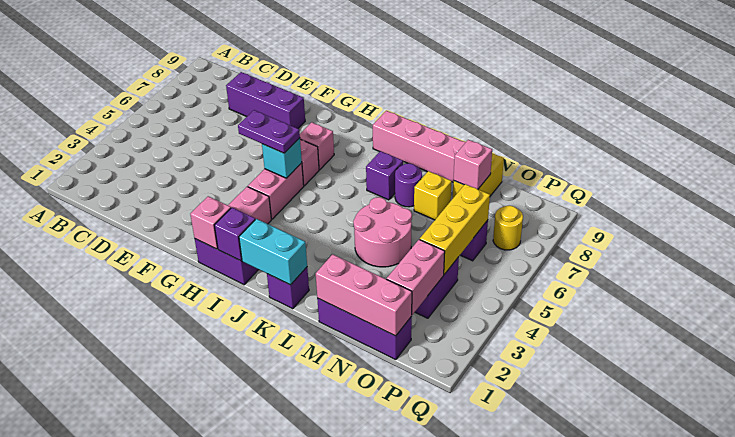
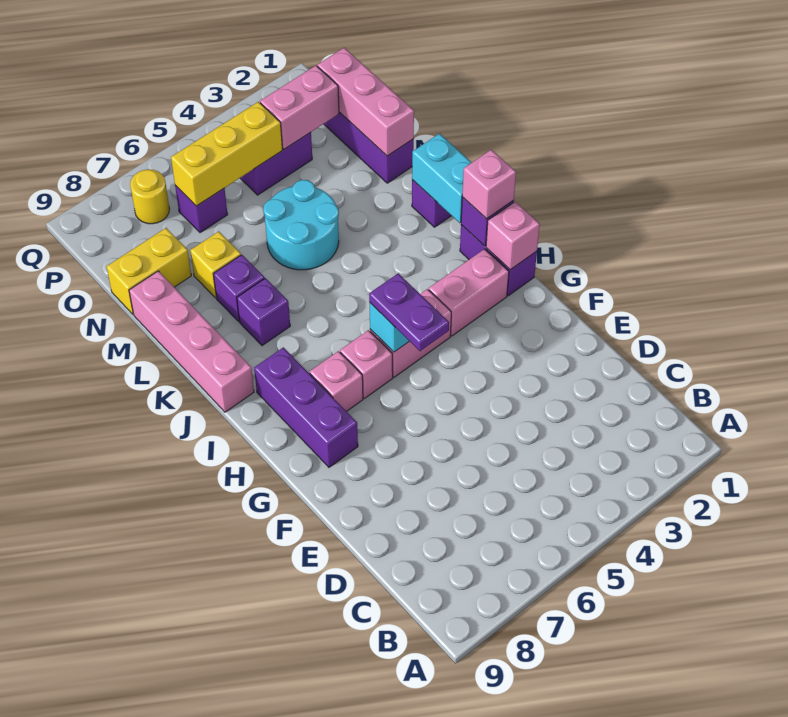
purple 1x3 brick [226,72,305,128] -> purple 1x3 brick moved to [254,347,358,467]
pink 2x2 round brick [353,197,412,267] -> cyan 2x2 round brick [263,180,339,270]
purple 1x1 round brick [395,163,422,207] -> purple 1x1 brick [213,255,265,321]
pink 1x1 brick [454,140,492,189] -> pink 1x1 brick moved to [462,150,516,219]

